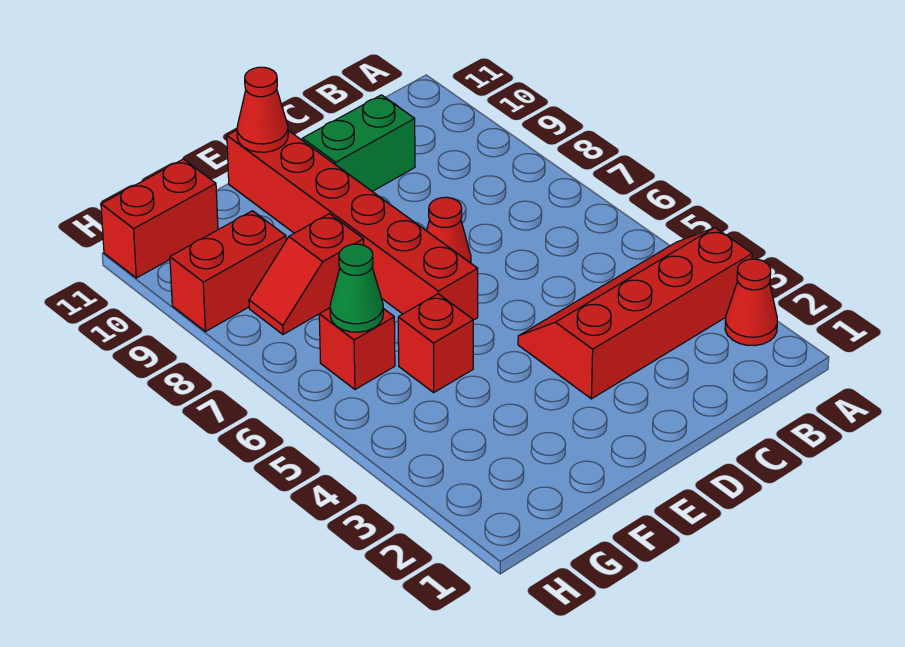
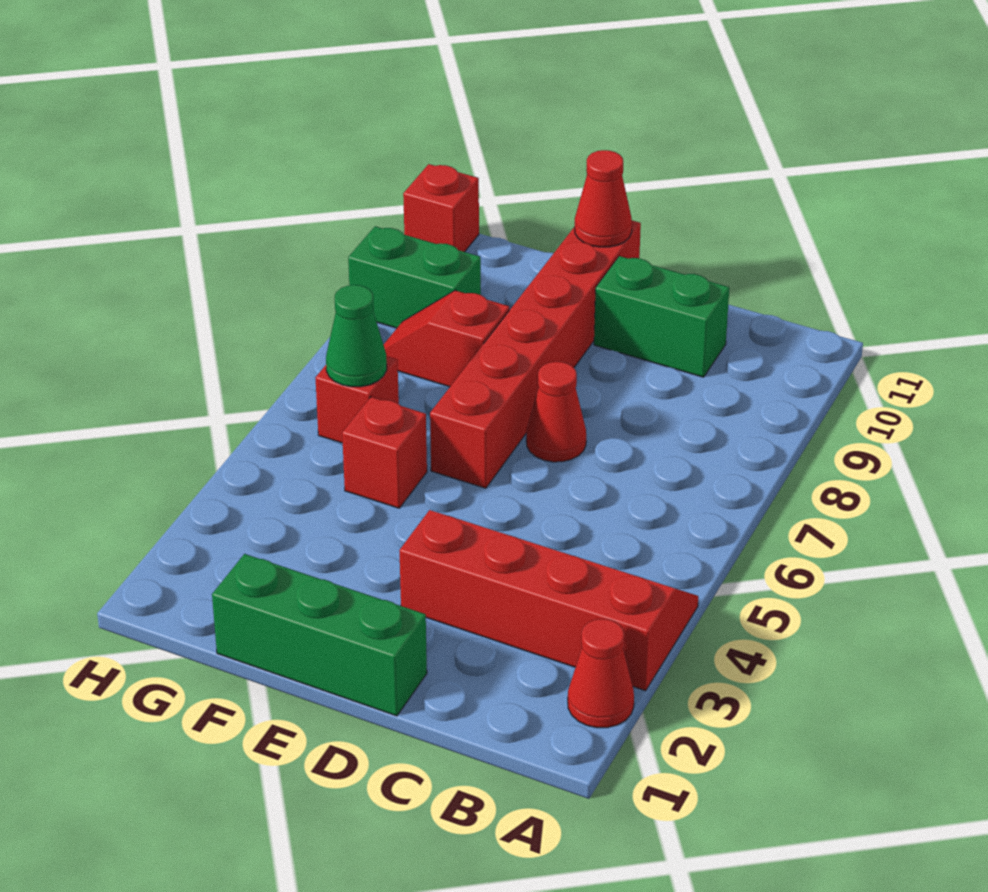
none -> green 1x3 brick [212,554,427,716]
red 1x2 brick [170,211,286,332] -> green 1x2 brick [348,226,481,328]
red 1x2 brick [101,159,218,278] -> red 1x1 brick [403,164,479,252]

